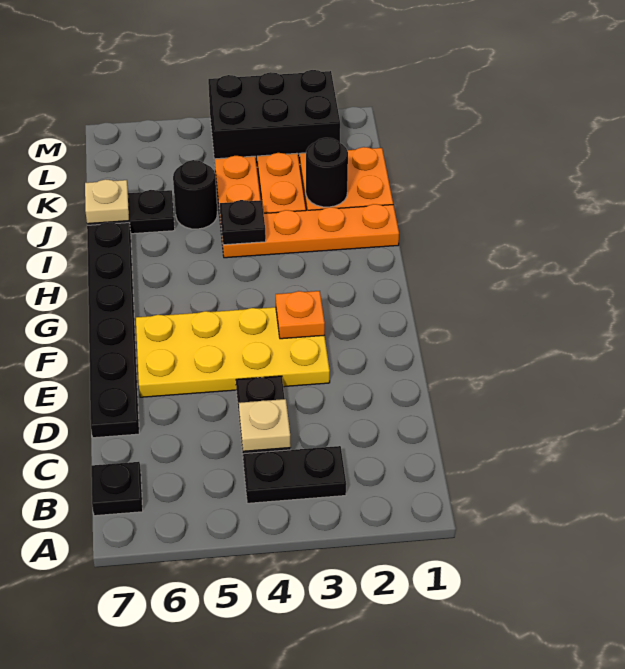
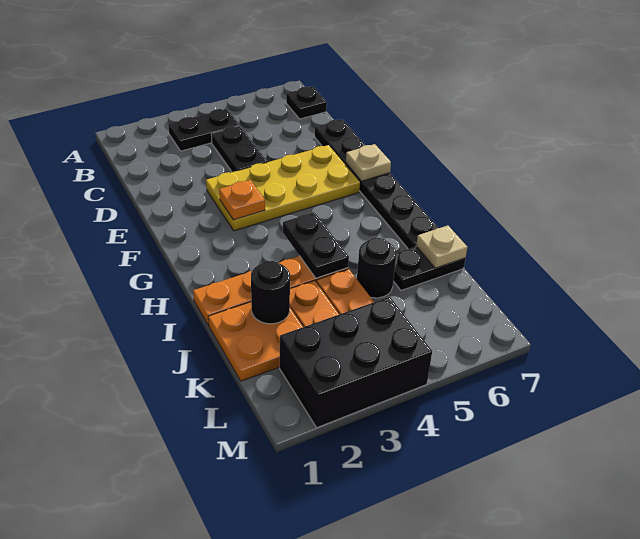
tan 1x1 plate [239,399,291,451] -> tan 1x1 plate moved to [346,144,391,181]
black 1x1 plate [220,200,266,245] -> black 1x2 plate [283,212,349,278]

